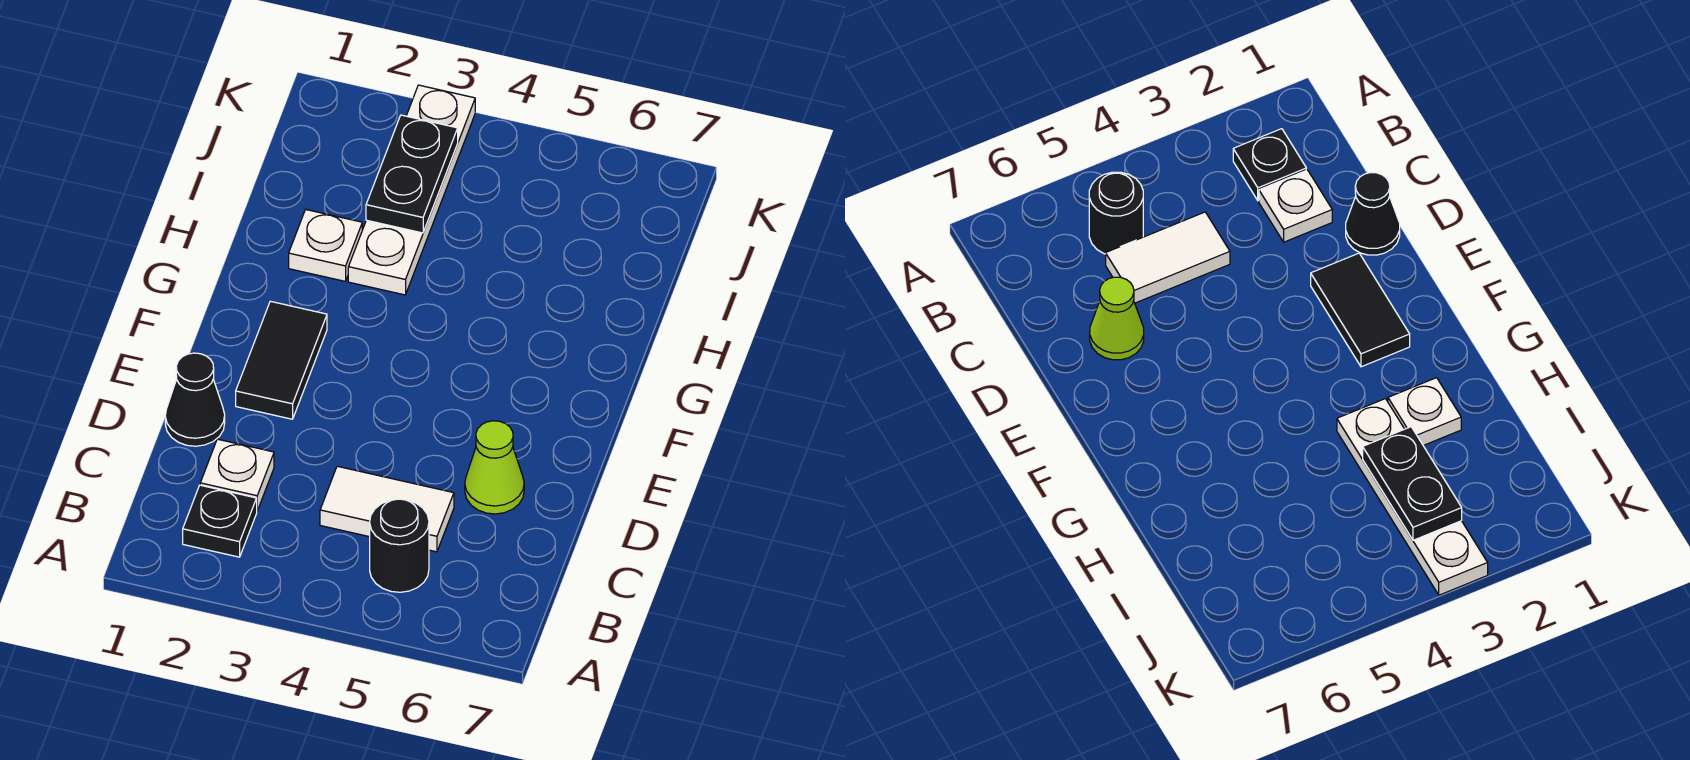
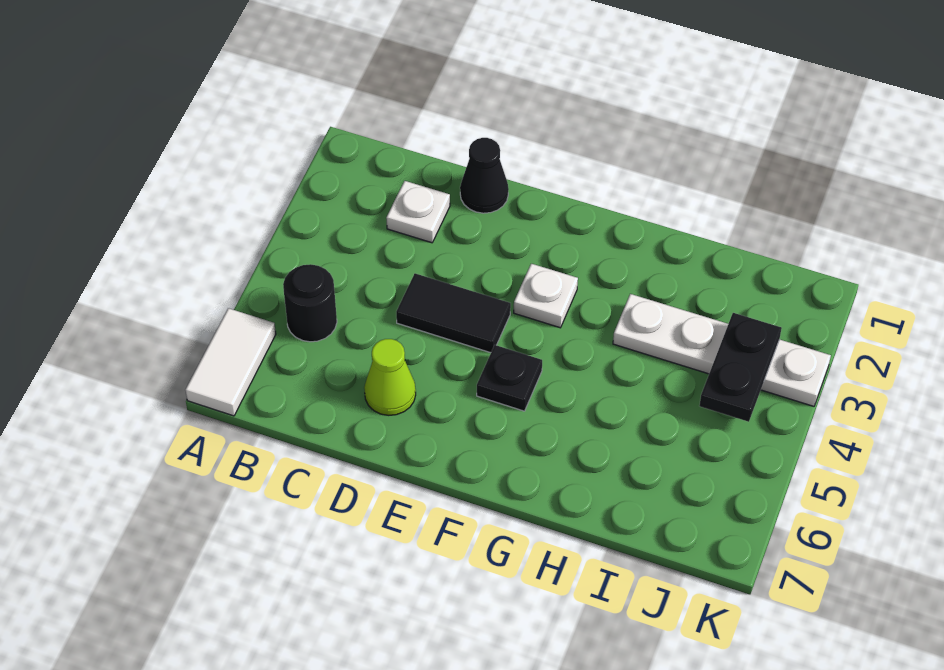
black 1x1 plate [183,485,257,557] -> black 1x1 plate moved to [477,345,542,411]
white 1x2 tile [320,466,454,552] -> white 1x2 tile moved to [185,308,276,416]
black 1x2 tile [236,301,327,419] -> black 1x2 tile moved to [396,273,511,353]
white 1x1 plate [289,210,362,281] -> white 1x1 plate moved to [514,264,578,328]
black 1x2 plate [366,115,458,233] -> black 1x2 plate turned to [699,313,782,422]

